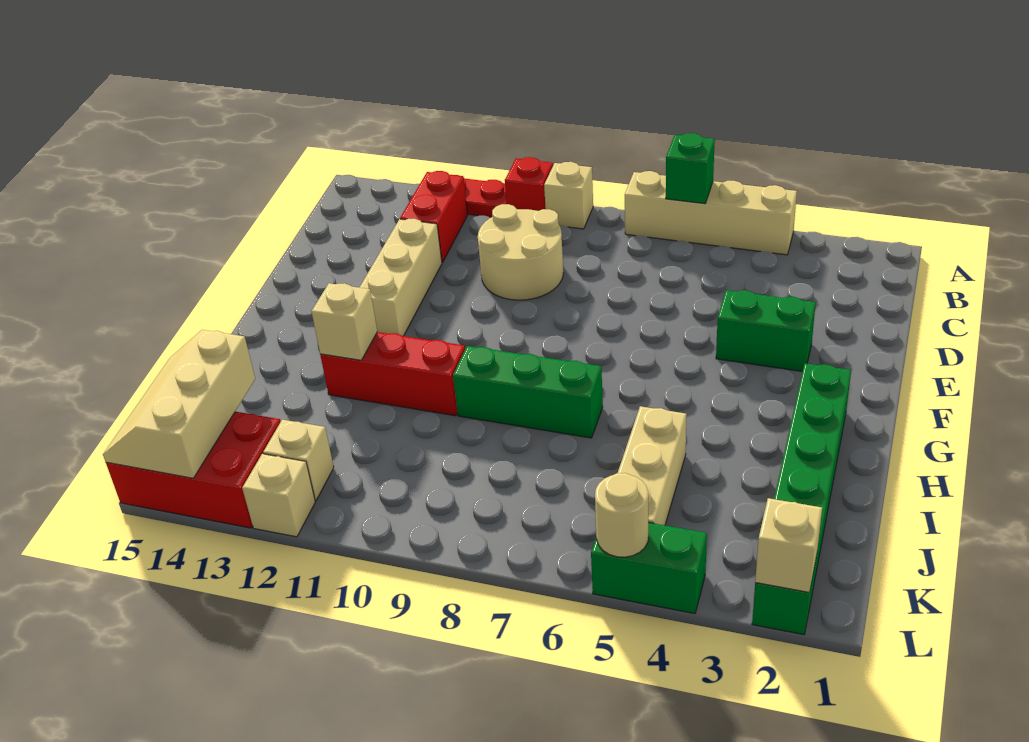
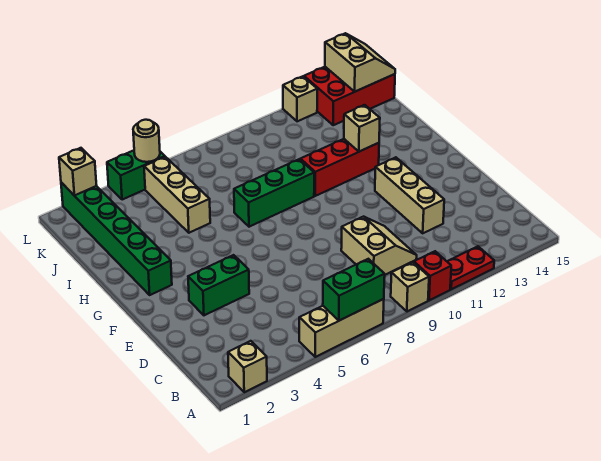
tan 1x4 brick [625,171,797,255] -> tan 1x3 brick [299,299,384,357]
green 1x1 brick [666,133,715,204] -> green 1x2 brick [323,259,385,321]
red 1x2 brick [400,171,468,262] -> none
tan 2x2 round brick [478,204,563,300] -> tan 2x2 slope [341,217,417,275]
tan 2x3 slope [103,330,255,478] -> tan 2x2 slope [325,33,395,92]
tan 1x1 brick [263,420,334,500] -> tan 1x1 brick moved to [228,341,267,392]

